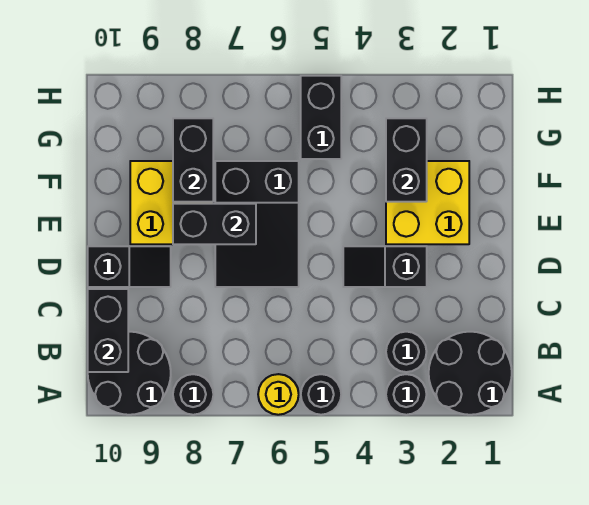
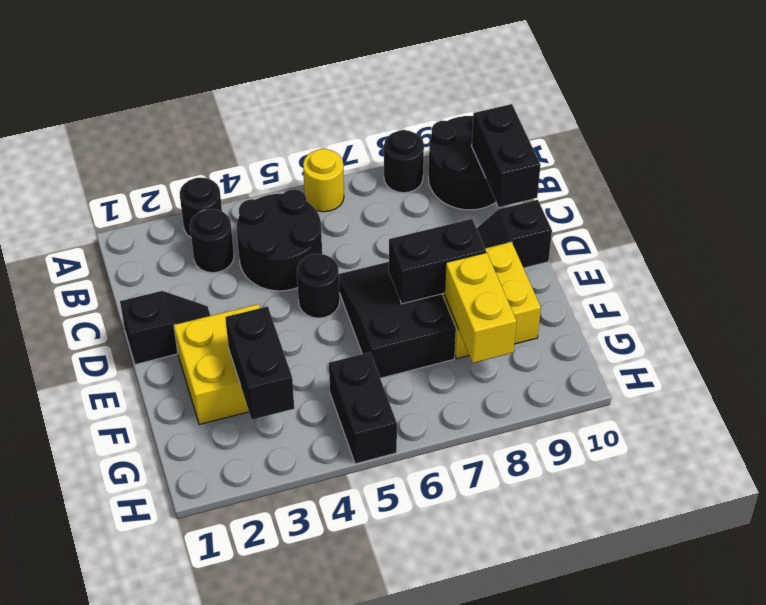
black 2x2 round brick [429,332,512,415] -> black 2x2 round brick moved to [237,189,322,291]
black 1x1 round brick [301,374,341,415] -> black 1x1 round brick moved to [297,254,340,318]
black 1x2 slope [343,246,427,287] -> black 1x2 slope moved to [120,291,211,365]
black 1x2 brick [173,118,213,202] -> yellow 1x2 brick [445,253,516,363]

